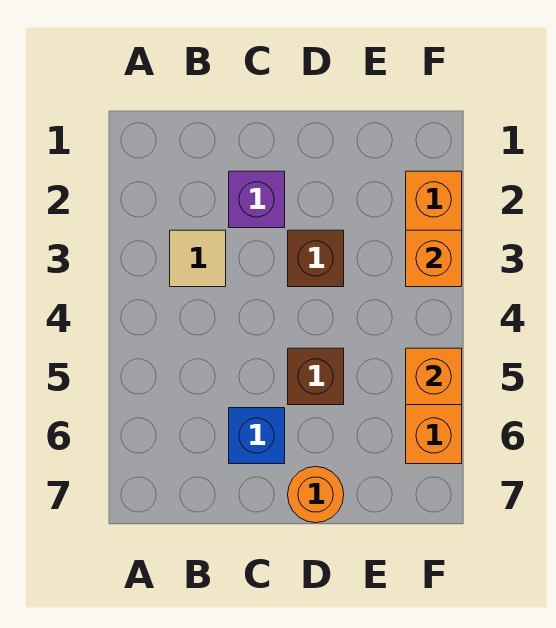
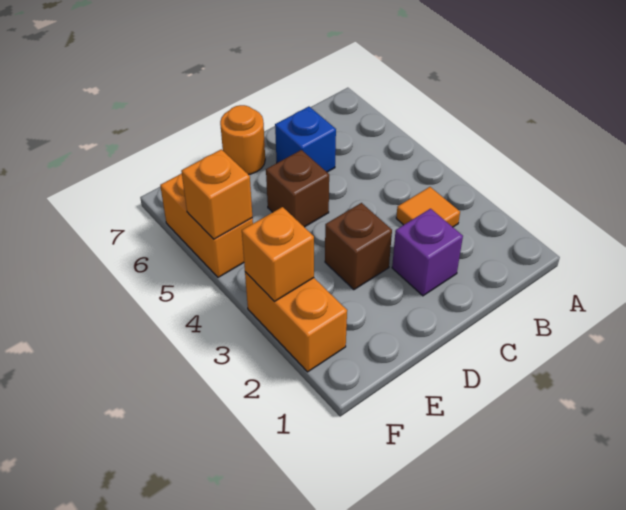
tan 1x1 tile [170,230,226,287] -> orange 1x1 tile [396,187,460,227]

